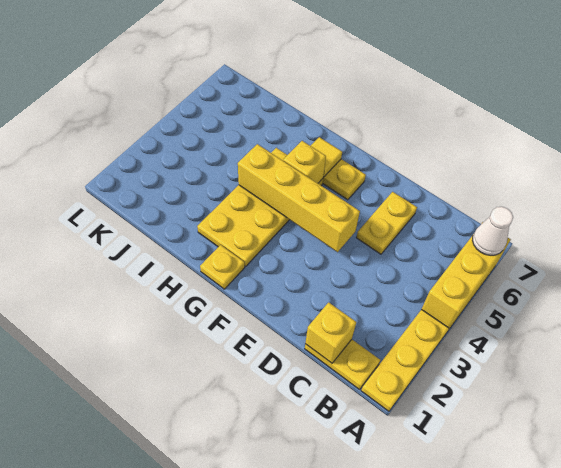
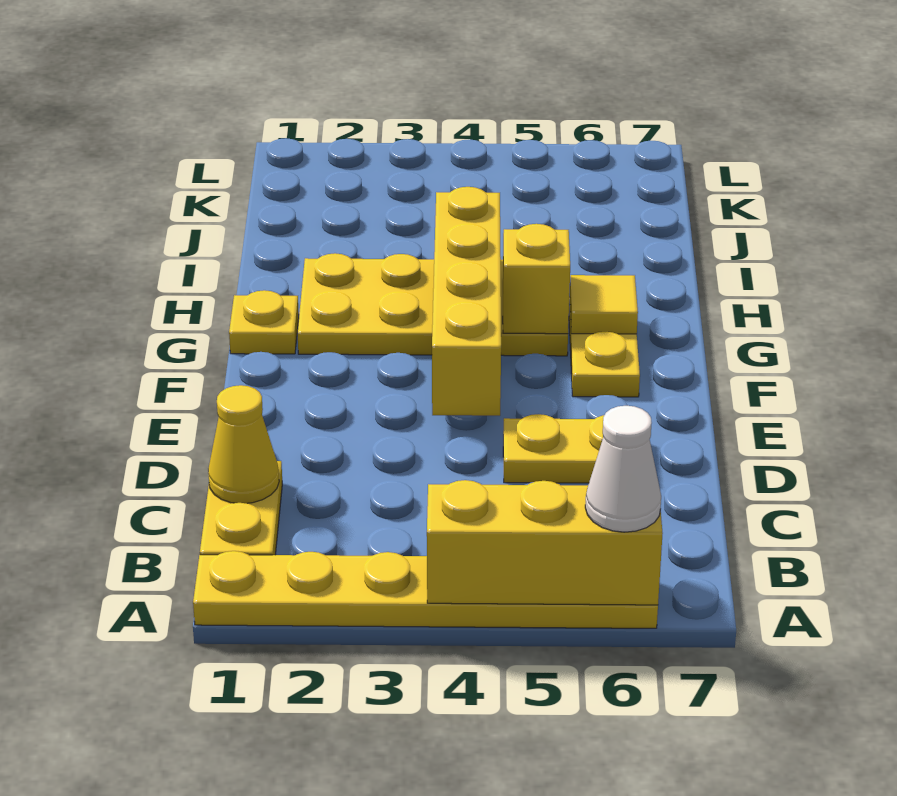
yellow 1x1 brick [305,302,356,363] -> yellow 1x1 cone [208,385,279,503]

